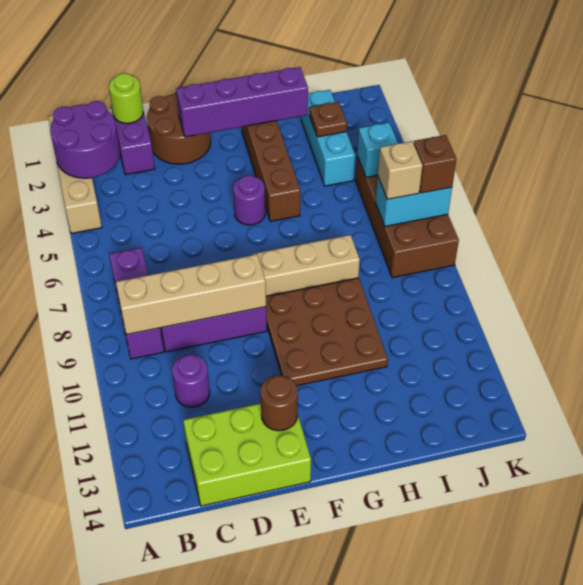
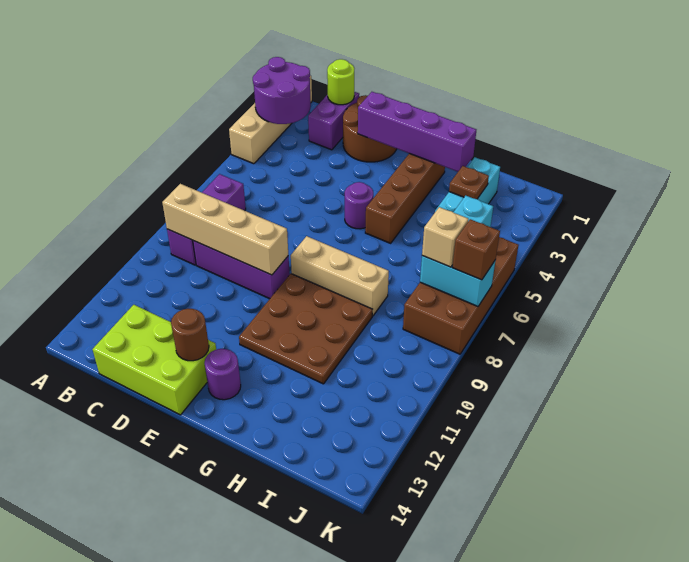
purple 1x1 round brick [172,354,210,407] -> purple 1x1 round brick moved to [205,349,241,400]

